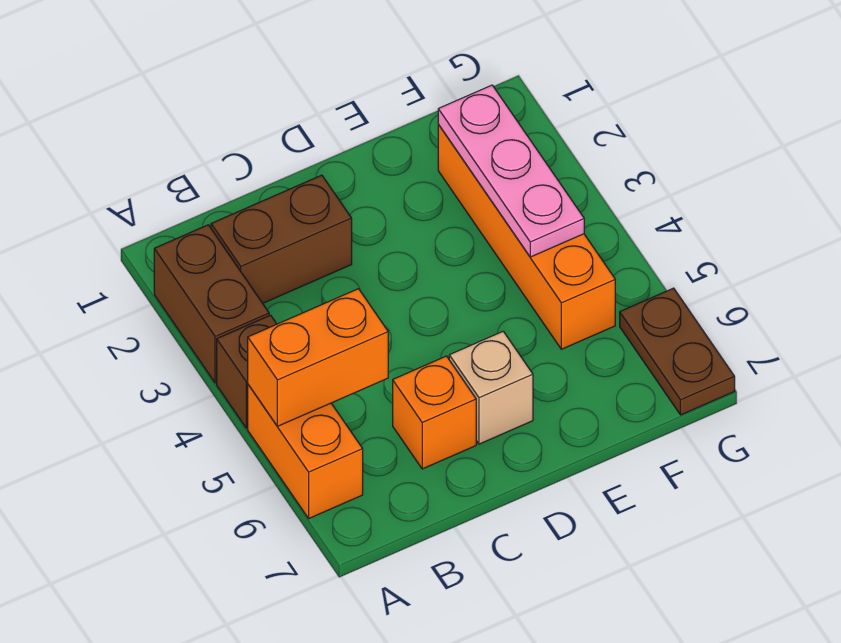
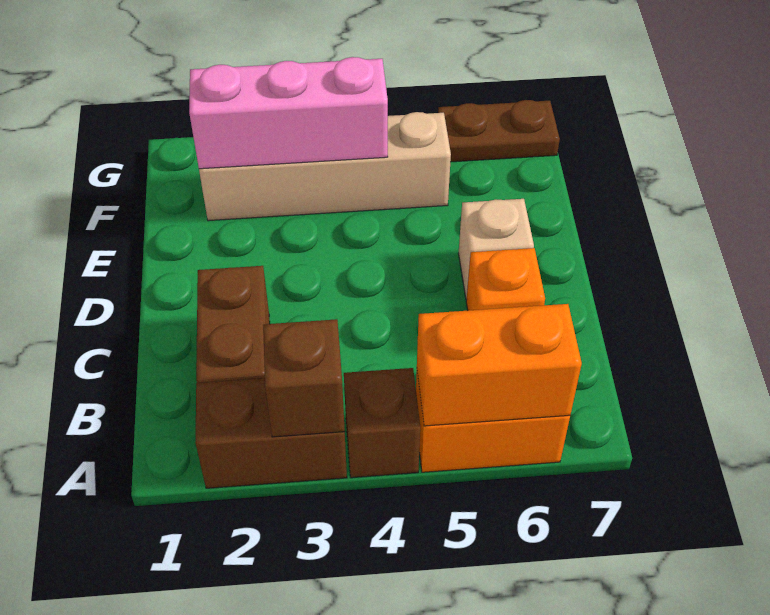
none -> brown 1x1 brick [263,319,345,437]
orange 1x2 brick [248,289,388,426] -> orange 1x2 brick turned to [417,304,582,426]
orange 1x4 brick [438,124,615,349] -> tan 1x4 brick [199,112,451,221]
pink 1x3 plate [438,85,584,257] -> pink 1x3 brick [189,57,388,169]

